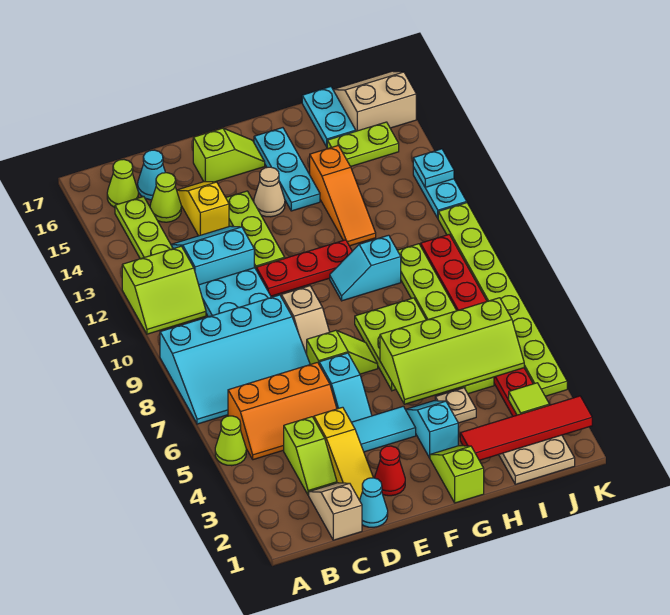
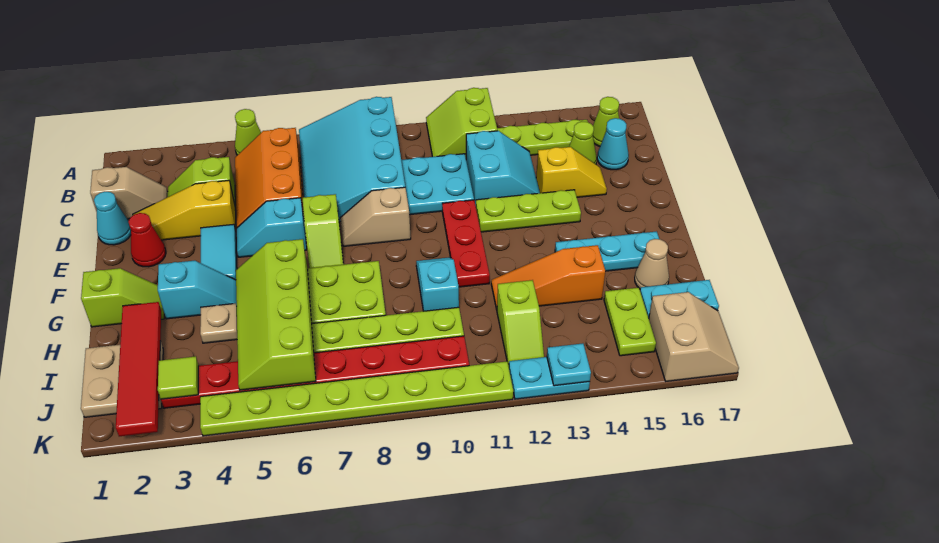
lime 1x2 slope [193,128,265,182] -> lime 1x2 slope moved to [497,280,544,366]
tan 1x1 cone [254,167,285,217] -> tan 1x1 cone moved to [635,239,669,289]

